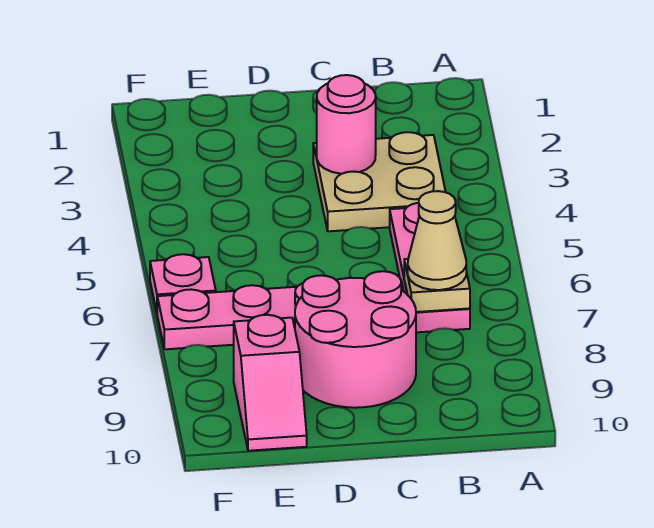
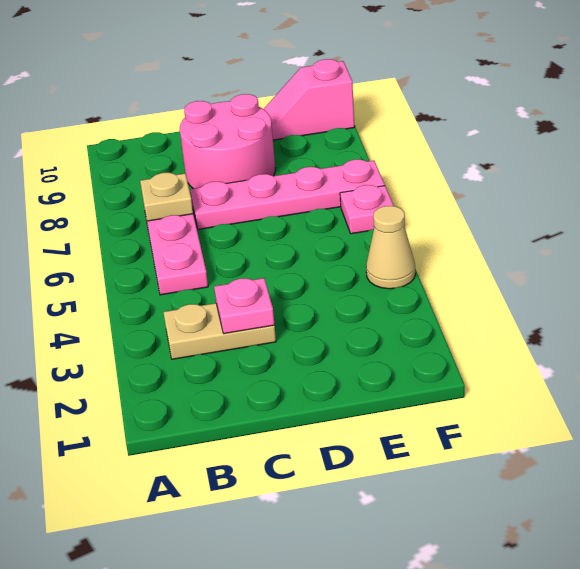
tan 2x2 plate [313,132,446,231] -> tan 1x2 plate [164,303,276,359]
tan 1x1 cone [408,191,466,290] -> tan 1x1 cone moved to [366,206,415,289]
pink 1x1 round brick [317,75,376,174] -> pink 1x1 plate [214,278,275,334]
pink 1x2 slope [234,315,307,451] -> pink 1x2 slope turned to [264,59,355,140]

